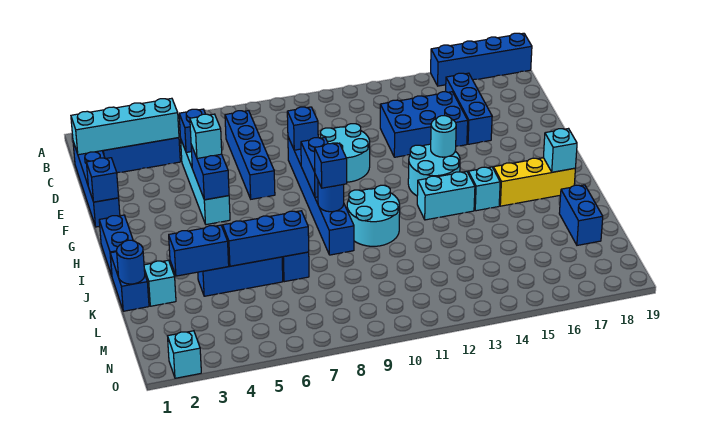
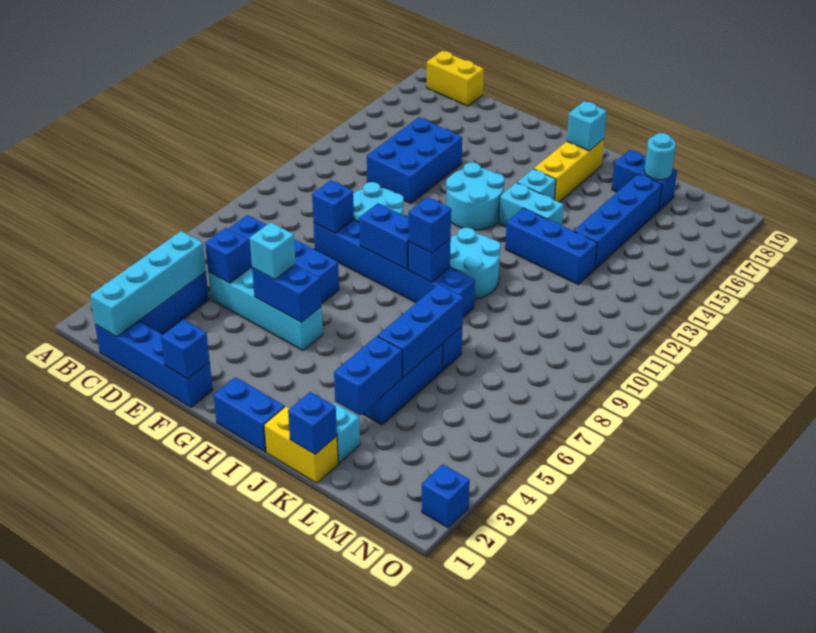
blue 1x4 brick [431,33,532,86] -> blue 1x4 brick moved to [574,174,662,269]
none -> yellow 1x2 brick [427,51,484,106]
blue 1x3 brick [446,73,492,144] -> blue 1x3 brick moved to [505,208,597,284]
cyan 1x1 round brick [431,116,456,157] -> cyan 1x1 round brick moved to [644,133,676,180]
blue 1x1 round brick [318,181,344,212] -> blue 1x1 brick [408,239,451,282]
cyan 1x2 brick [417,172,475,220] -> cyan 1x2 brick turned to [499,183,564,227]
blue 1x2 brick [110,252,149,311] -> yellow 1x2 brick [264,407,338,483]
blue 1x1 round brick [117,240,145,284] -> blue 1x1 brick [288,392,337,454]
cyan 1x1 brick [168,331,201,378] -> blue 1x1 brick [422,464,470,528]

